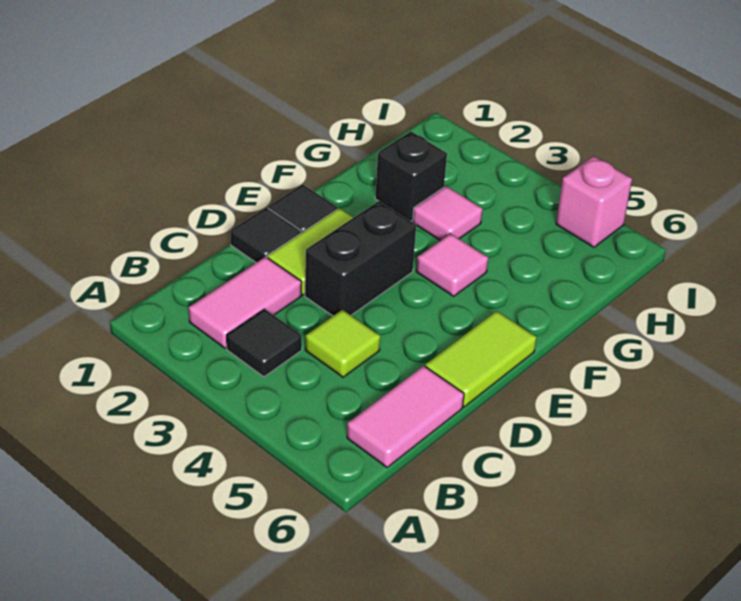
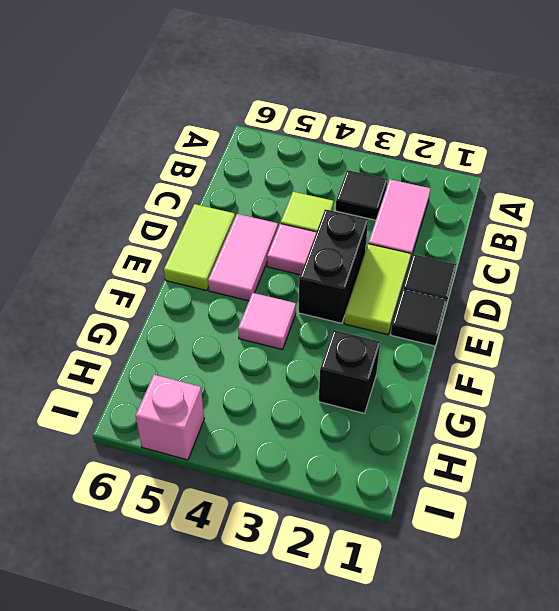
pink 1x2 tile [347,366,464,467] -> pink 1x2 tile moved to [208,214,278,301]
pink 1x1 tile [413,186,483,241] -> pink 1x1 tile moved to [267,224,316,275]

